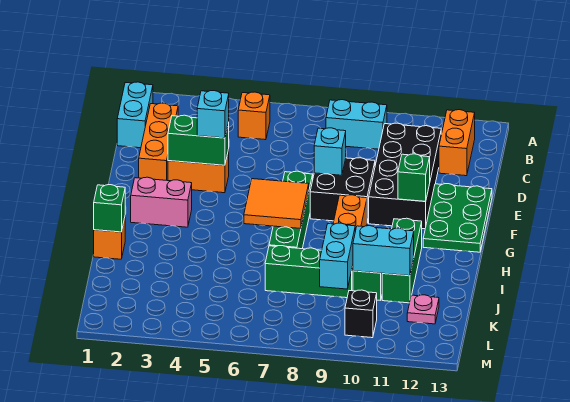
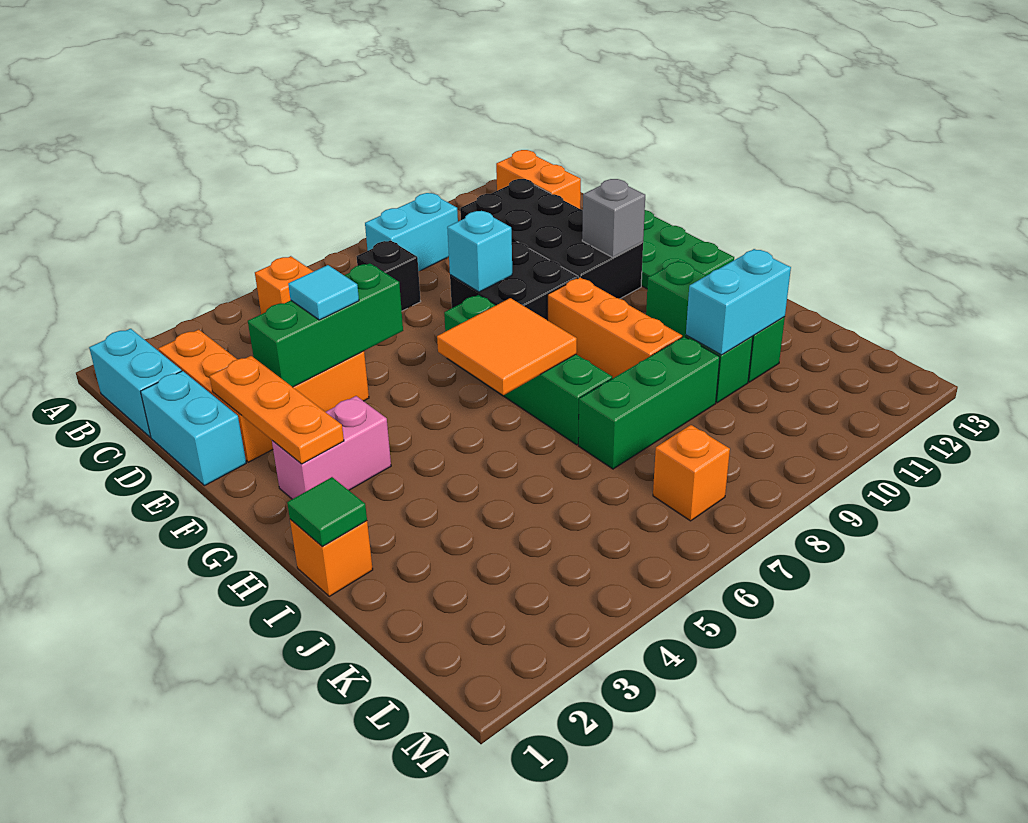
none -> orange 1x3 plate [210,356,344,464]
green 1x2 brick [168,115,229,165] -> green 1x3 brick [248,263,403,387]
cyan 1x1 brick [197,91,229,138] -> cyan 1x1 tile [288,265,359,320]
green 1x1 brick [398,154,430,201] -> grey 1x1 brick [582,179,645,258]
green 1x1 brick [94,185,125,232] -> green 1x1 tile [287,477,367,547]
cyan 1x2 brick [320,223,355,289] -> cyan 1x2 brick moved to [141,371,246,486]
pink 1x1 plate [407,295,439,324] -> none
none -> orange 1x1 brick [653,425,730,521]
black 1x1 brick [345,290,377,338] -> black 1x1 brick moved to [356,240,421,311]

